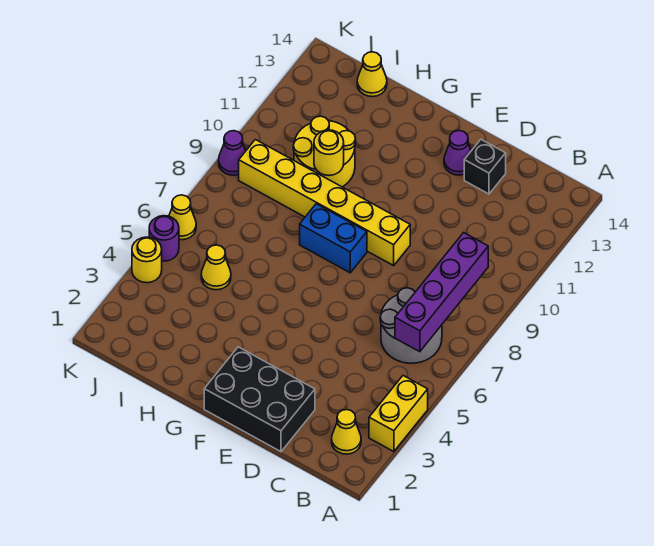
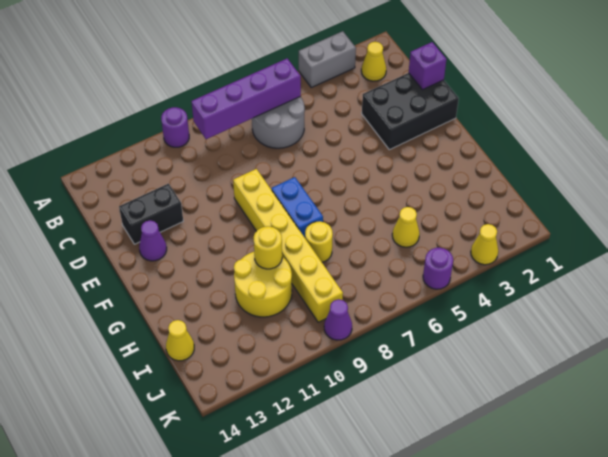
yellow 1x2 brick [369,376,428,452] -> grey 1x2 brick [299,31,356,87]
none -> purple 1x1 round brick [161,107,189,147]
black 2x3 brick [204,347,315,452] -> black 2x3 brick turned to [362,73,459,150]
none -> purple 1x1 brick [409,42,447,90]
black 1x1 brick [464,140,506,194] -> black 1x2 brick [119,183,183,244]
yellow 1x1 round brick [132,237,162,283] -> yellow 1x1 round brick moved to [305,221,333,262]
yellow 1x1 cone [169,195,196,240] -> yellow 1x1 cone moved to [471,224,498,265]

